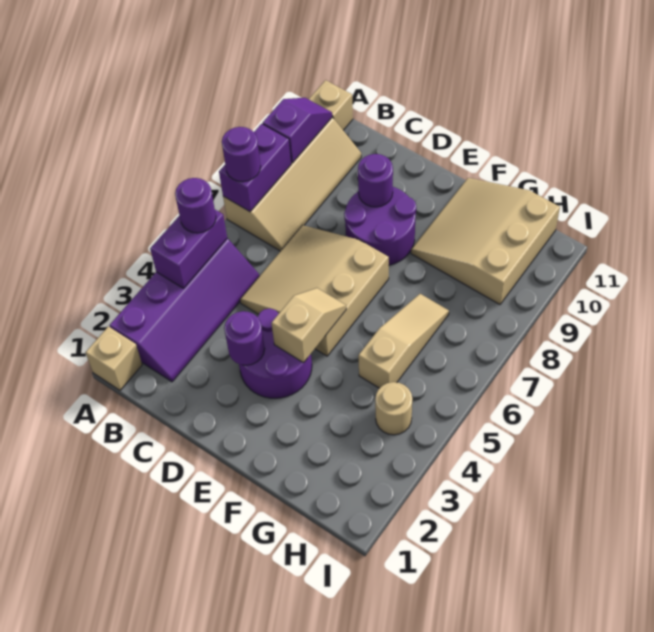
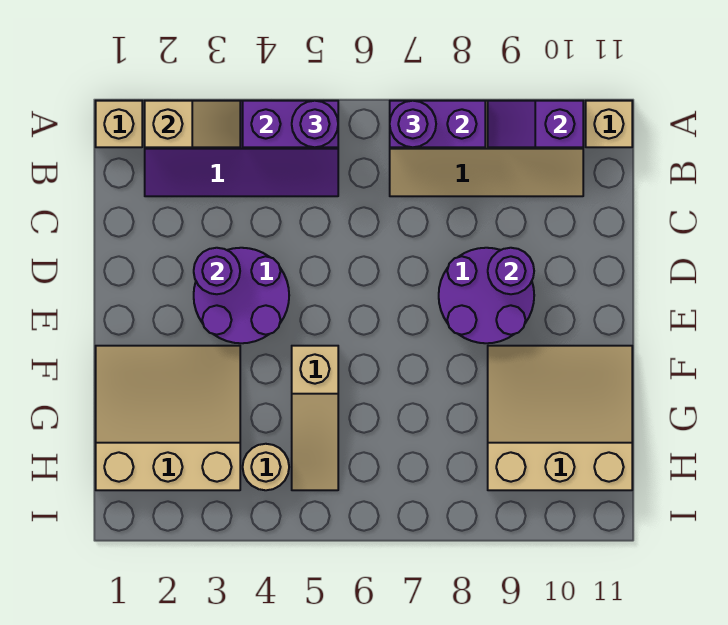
purple 1x2 slope [263,98,332,163] -> purple 1x2 slope turned to [488,101,583,147]
tan 3x3 slope [240,225,389,356] -> tan 3x3 slope moved to [96,346,240,490]
tan 1x2 slope [271,288,346,363] -> tan 1x2 slope moved to [145,101,240,147]
tan 1x3 slope [358,294,449,388] -> tan 1x3 slope turned to [292,346,338,490]

